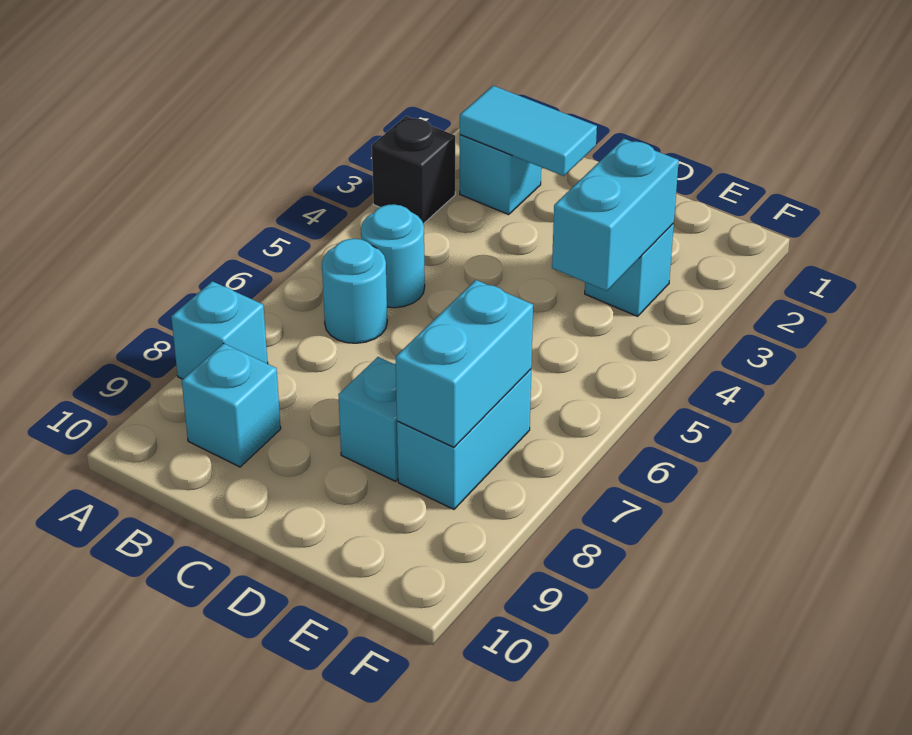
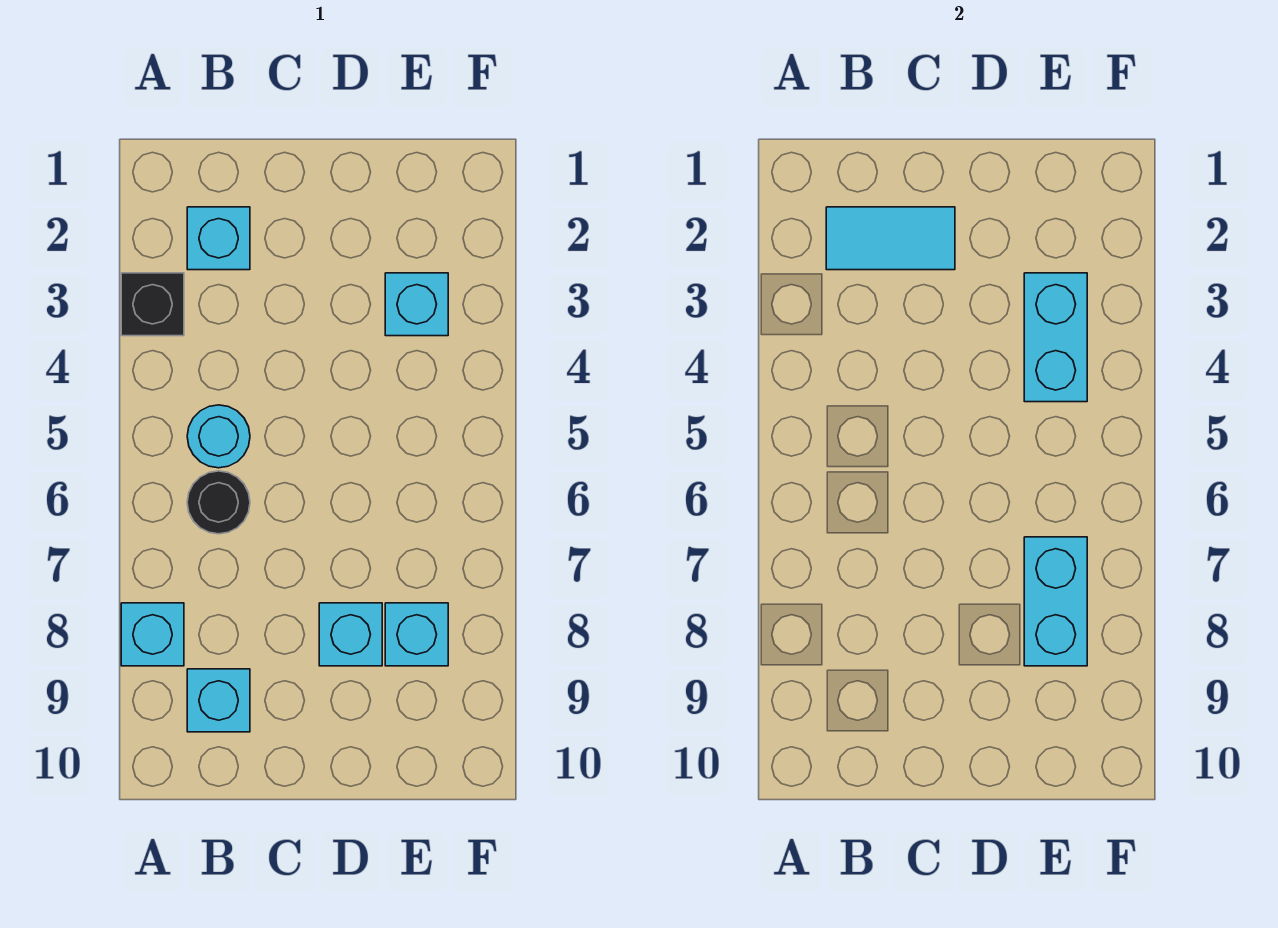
cyan 1x1 round brick [322,239,387,343] -> black 1x1 round brick [187,471,250,534]
cyan 1x2 brick [397,369,531,509] -> cyan 1x1 brick [385,603,448,666]

